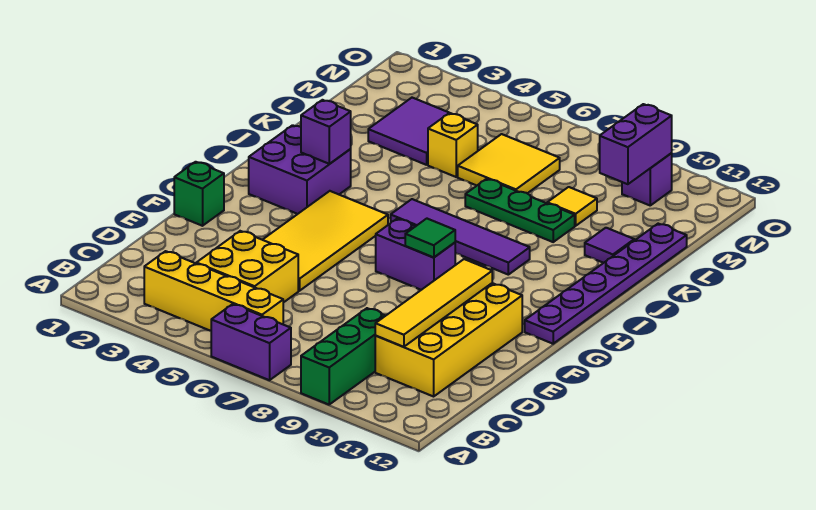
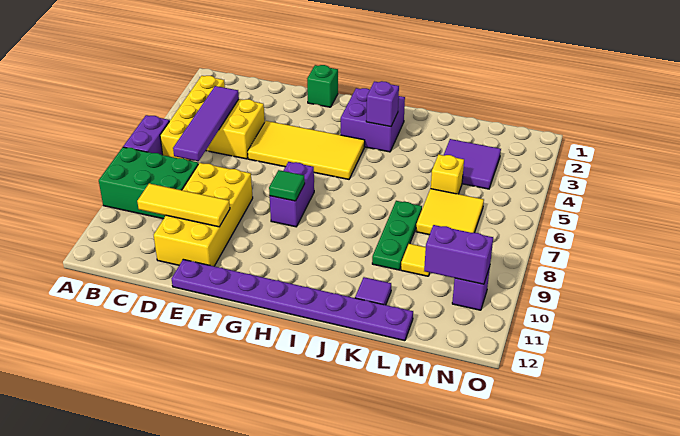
green 1x3 brick [301,308,385,405] -> green 2x3 brick [99,147,198,219]
yellow 2x4 brick [375,283,522,396] -> yellow 2x4 brick turned to [154,163,253,266]
yellow 1x4 tile [375,259,492,347] -> yellow 1x3 tile [137,183,230,227]
purple 1x6 plate [525,224,687,344] -> purple 1x8 plate [172,259,413,341]
purple 1x4 tile [391,199,530,275] -> purple 1x4 tile moved to [173,86,239,161]

